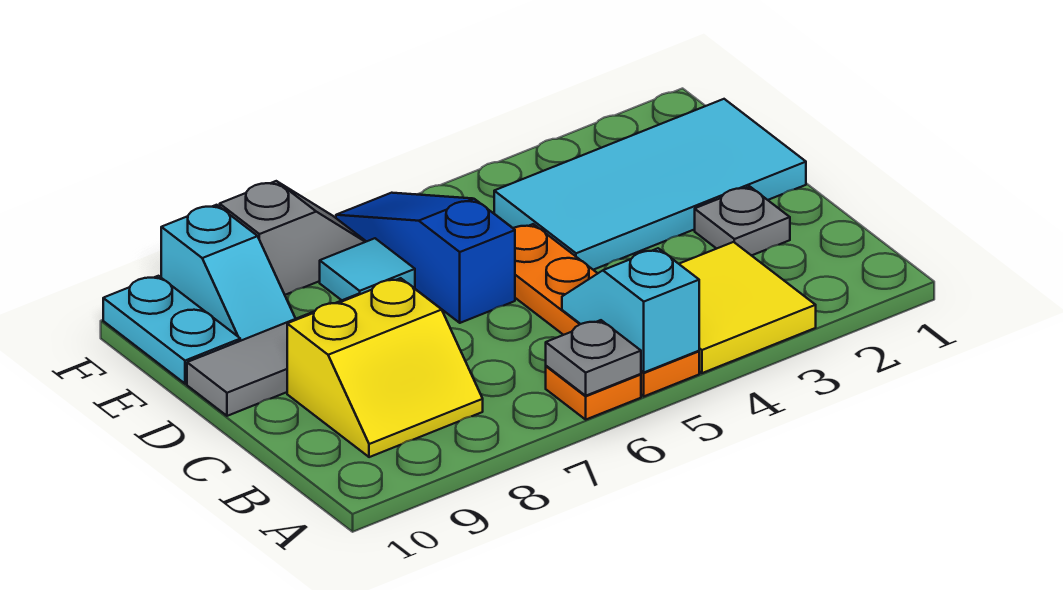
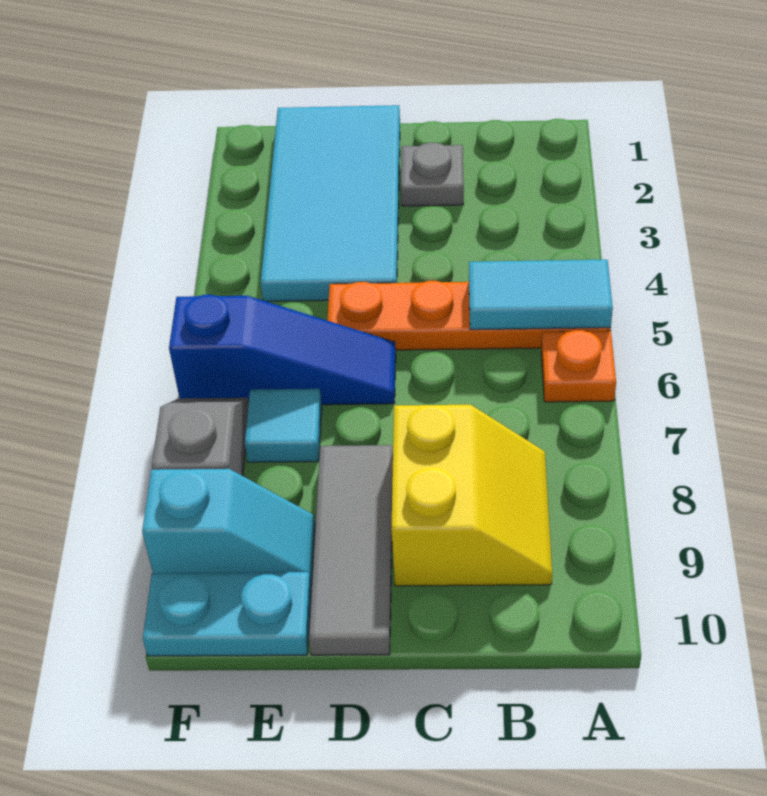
yellow 2x2 tile [680,242,816,373] -> none
cyan 1x2 slope [562,248,699,372] -> cyan 1x2 tile [469,260,613,330]
grey 1x1 plate [546,320,641,396] -> none
blue 1x3 slope [336,193,515,323] -> blue 1x3 slope turned to [169,295,396,405]

